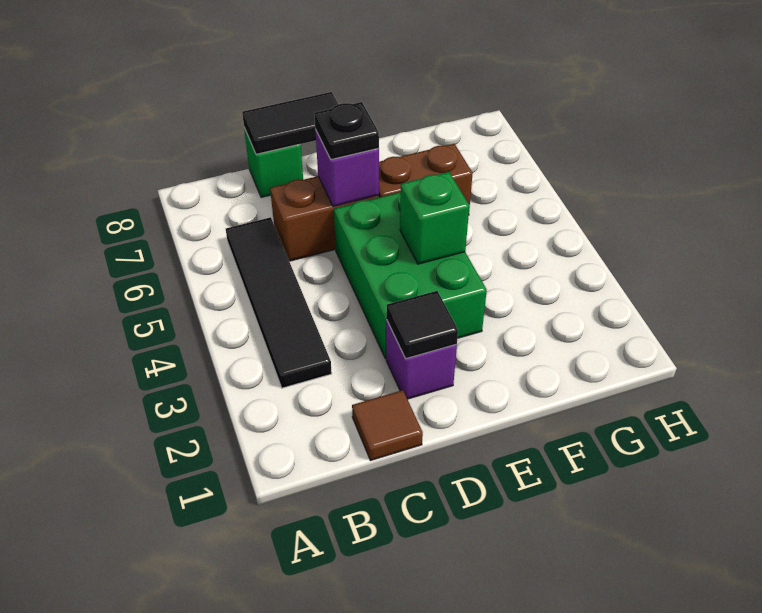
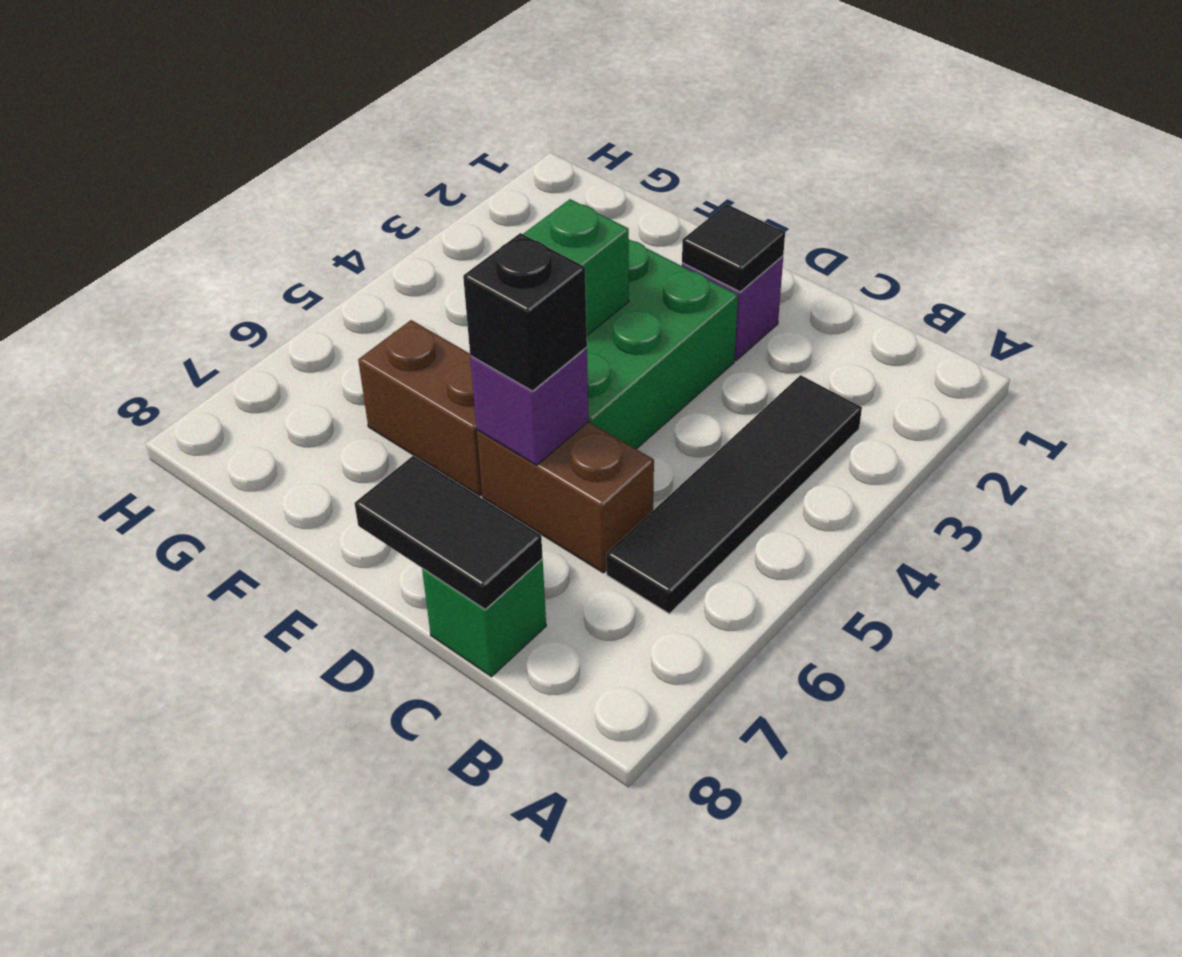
brown 1x1 tile [352,390,423,461] -> none
black 1x1 plate [314,102,379,159] -> black 1x1 brick [463,233,587,391]

